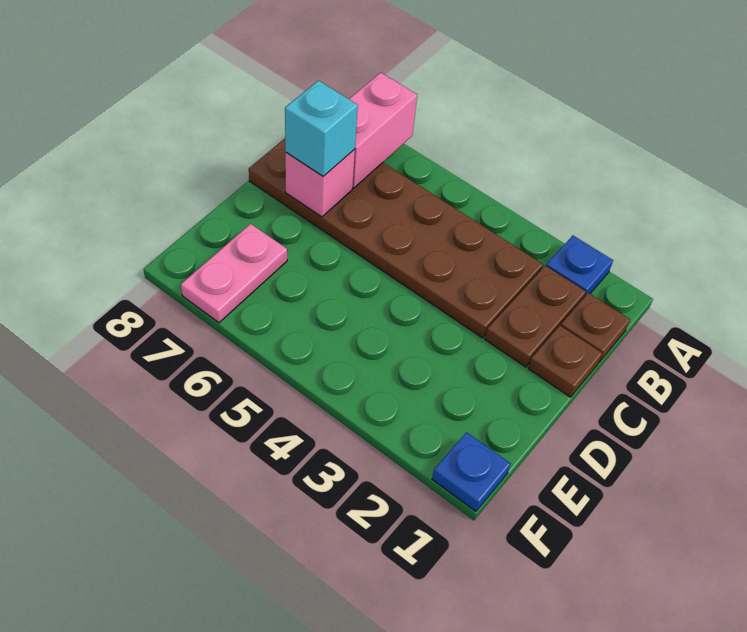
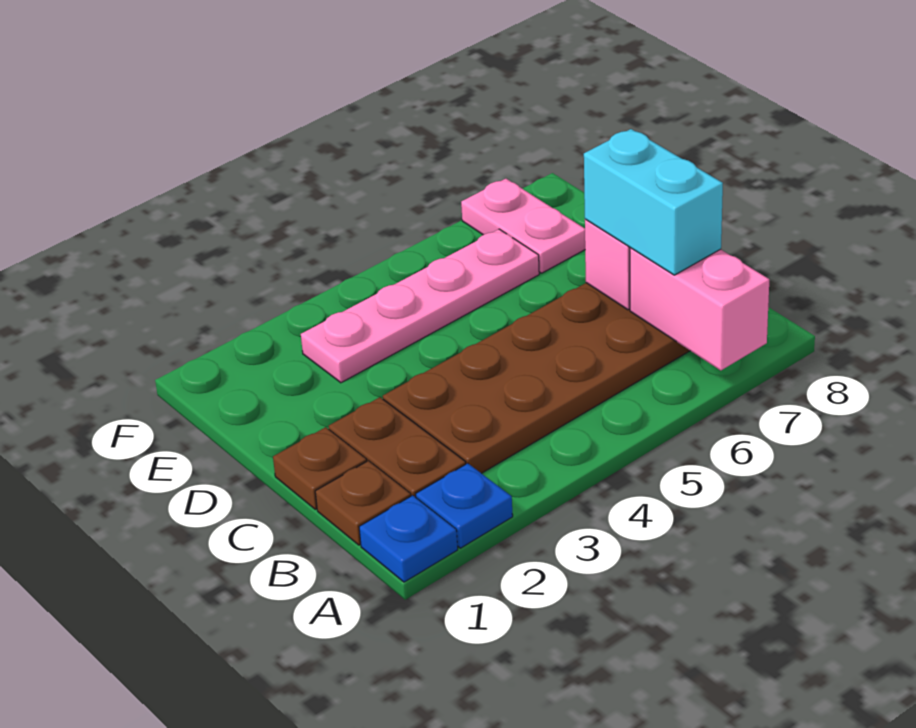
cyan 1x1 brick [285,81,358,176] -> cyan 1x2 brick [584,129,723,275]
none -> pink 1x4 plate [301,229,539,383]
blue 1x1 plate [432,432,511,511] -> blue 1x1 plate moved to [359,495,458,582]

